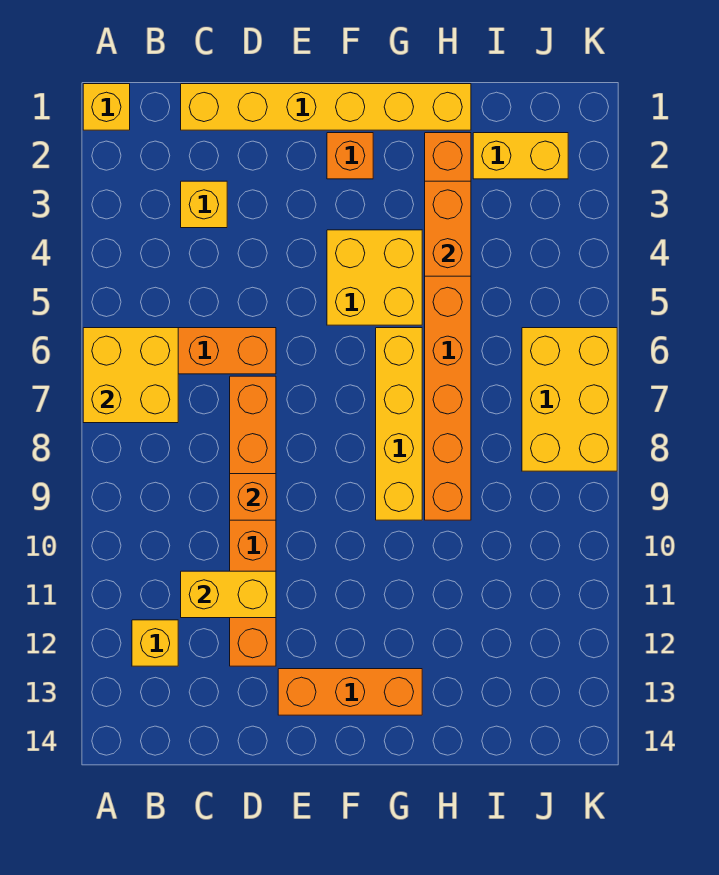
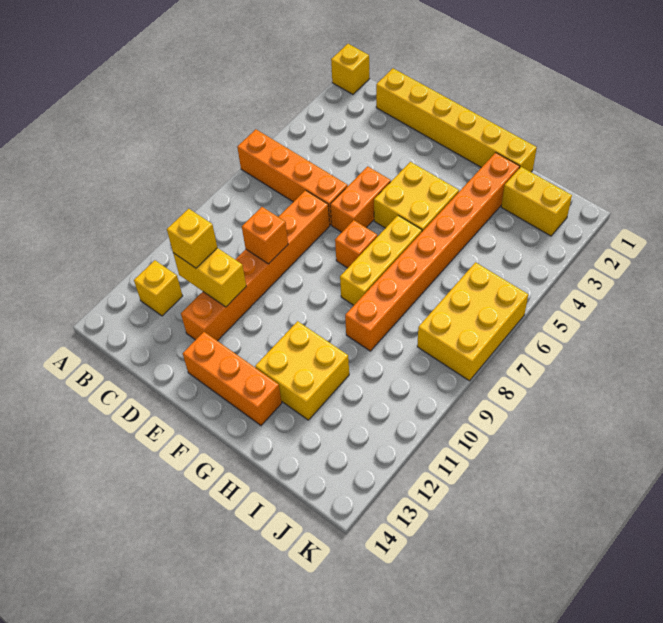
yellow 2x2 brick [83,328,178,423] -> yellow 2x2 brick moved to [255,321,349,420]
yellow 1x1 brick [181,181,227,228] -> yellow 1x1 brick moved to [167,209,217,268]
orange 1x1 brick [327,133,373,179] -> orange 1x1 brick moved to [335,220,377,268]
yellow 1x4 brick [376,328,422,520] -> yellow 1x3 brick [340,216,422,305]
orange 1x2 brick [425,181,471,276] -> orange 1x2 brick moved to [330,166,391,232]

